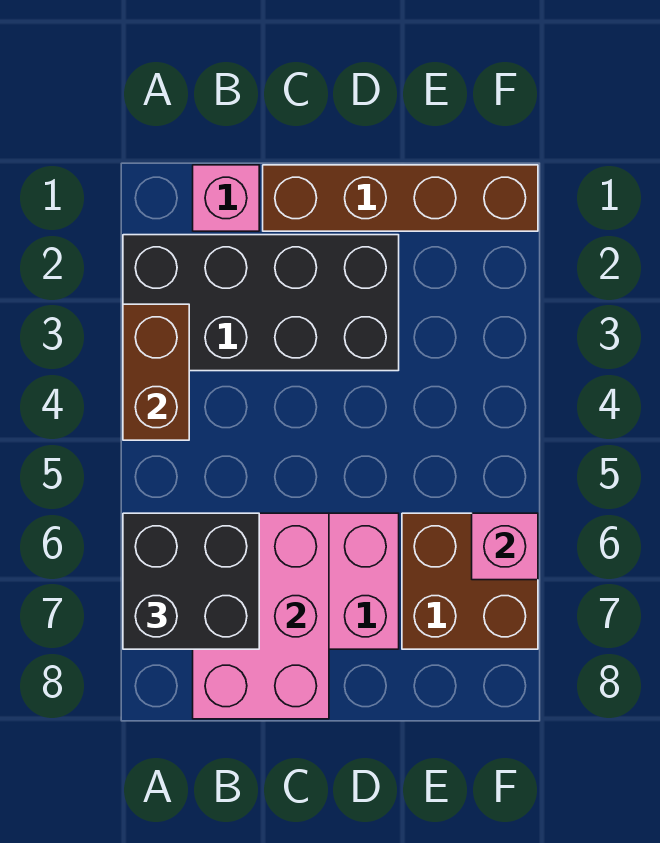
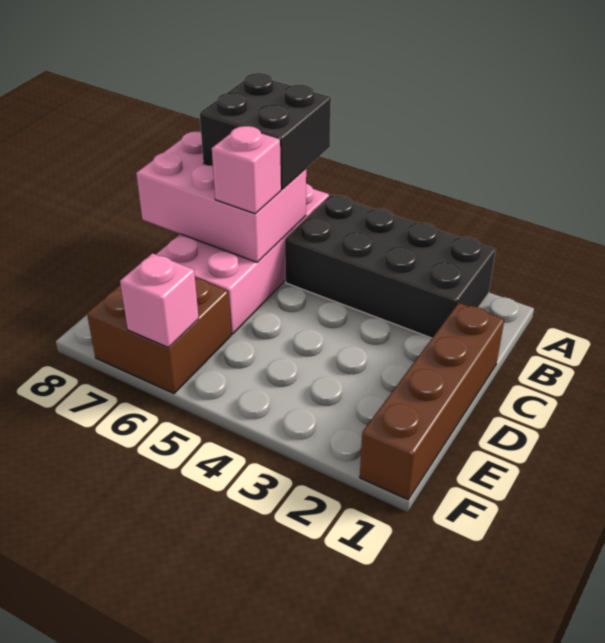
black 2x4 brick [123,235,399,371] -> black 2x4 brick turned to [285,195,496,338]
brown 1x2 brick [123,304,189,440] -> none
pink 1x1 brick [193,165,259,231] -> pink 1x1 brick moved to [212,126,281,214]

